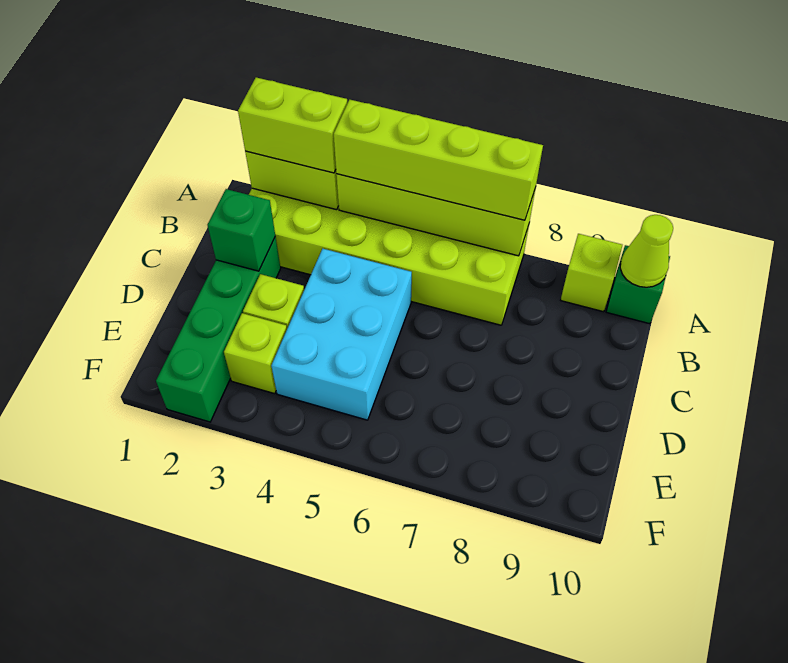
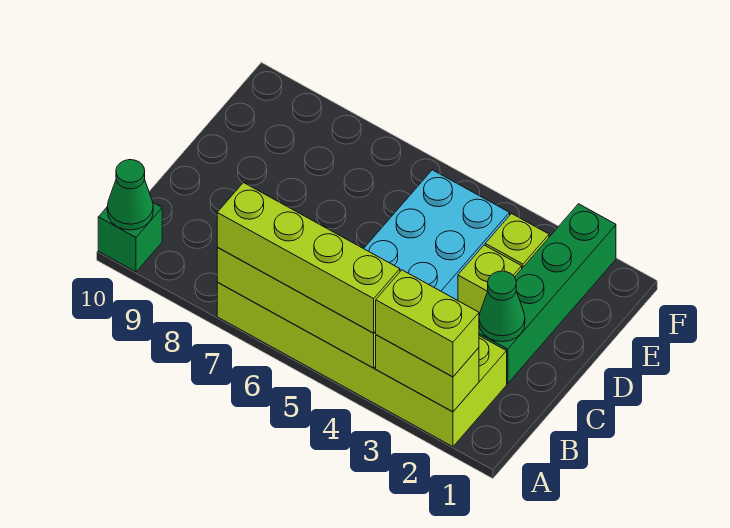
lime 1x1 brick [561,234,622,312] -> none
lime 1x1 cone [620,215,673,287] -> green 1x1 cone [107,160,153,230]
green 1x1 brick [207,189,275,271] -> green 1x1 cone [479,271,525,342]

